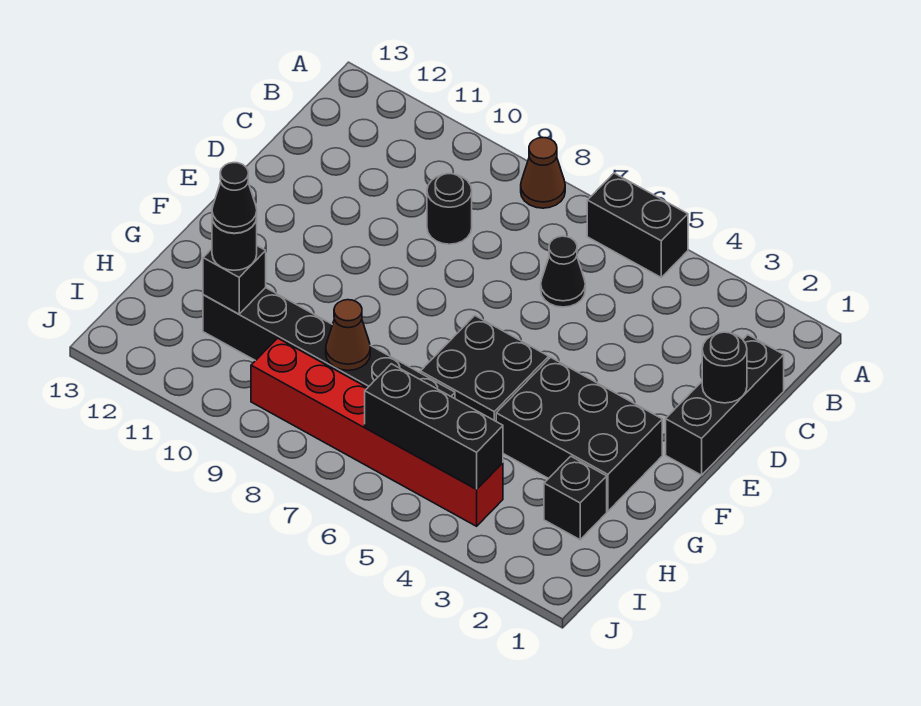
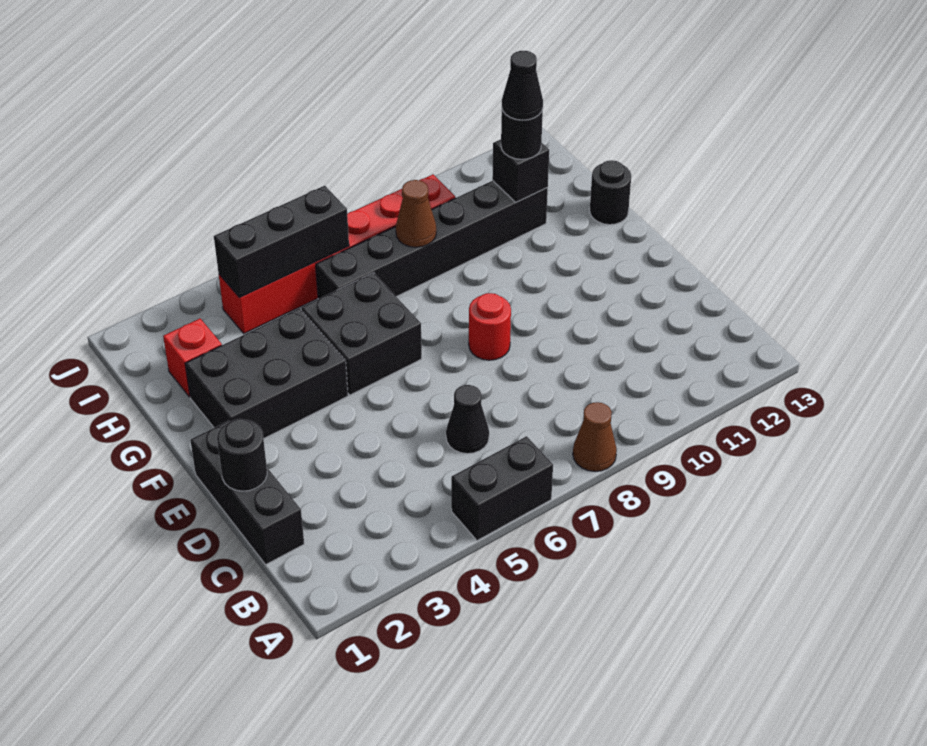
black 1x1 round brick [427,174,472,244] -> black 1x1 round brick moved to [590,160,631,225]
none -> red 1x1 round brick [469,293,511,360]
black 1x1 brick [544,456,607,540] -> red 1x1 brick [163,319,222,397]

